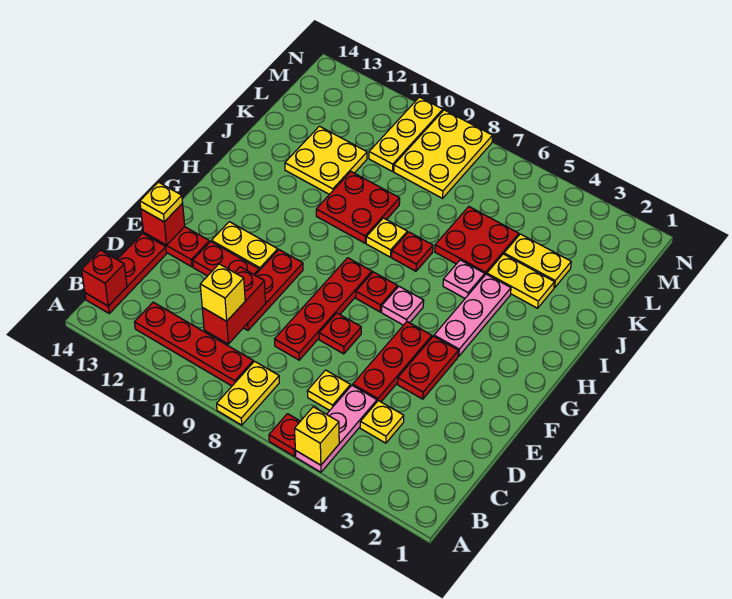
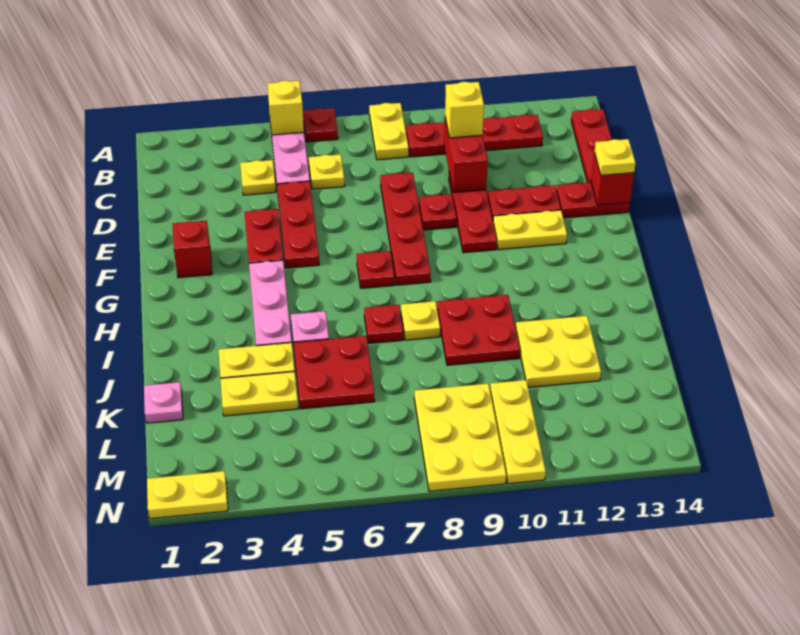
red 1x1 brick [82,250,127,306] -> red 1x1 brick moved to [172,221,212,278]
red 1x1 plate [319,313,361,354] -> red 1x1 plate moved to [419,194,457,230]
pink 1x1 plate [382,286,424,325] -> pink 1x1 plate moved to [144,382,183,423]
none -> yellow 1x2 plate [147,471,228,519]

